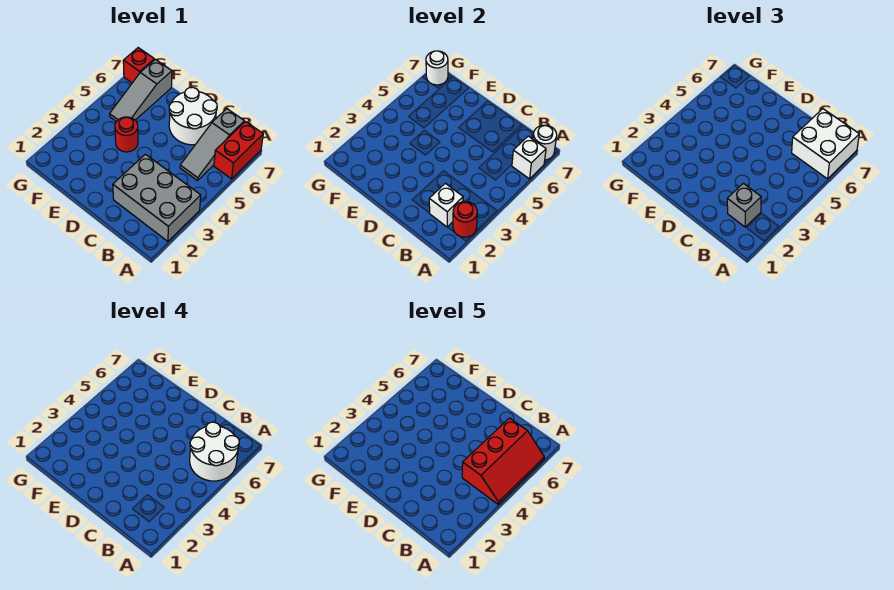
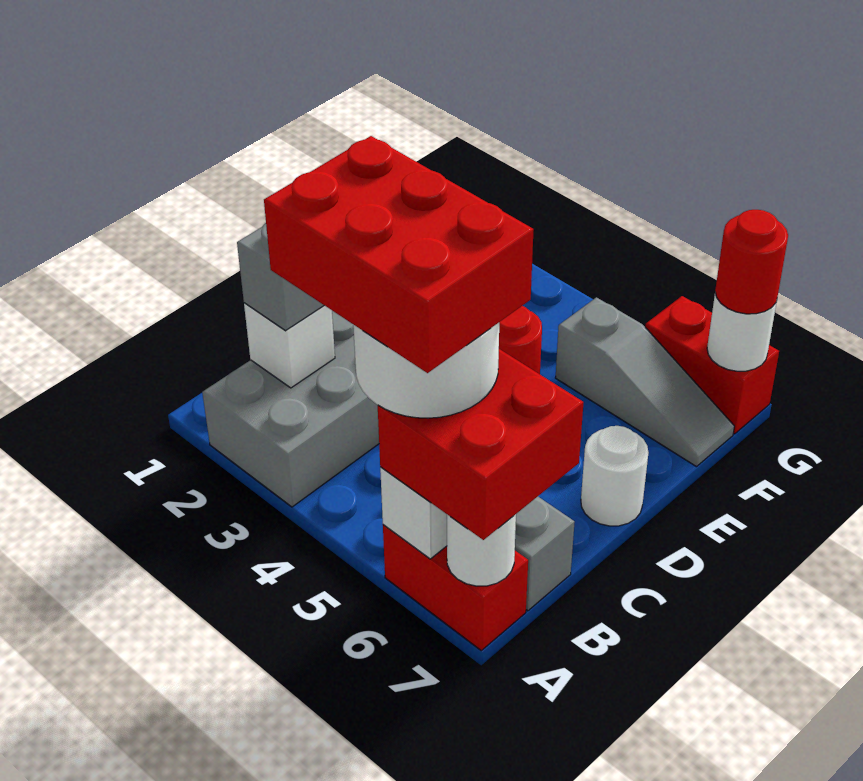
red 1x1 round brick [453,202,477,237] -> red 1x1 round brick moved to [715,210,788,314]
red 2x3 slope [462,418,544,504] -> red 2x3 brick [264,136,534,373]
white 2x2 brick [792,109,859,179] -> red 2x2 brick [378,349,584,540]
white 2x2 round brick [169,87,217,145] -> white 1x1 round brick [581,426,649,526]
grey 1x3 slope [110,59,172,122] -> grey 1x3 slope turned to [556,297,734,467]
red 1x1 brick [123,48,154,83] -> red 1x2 brick [645,296,779,434]

